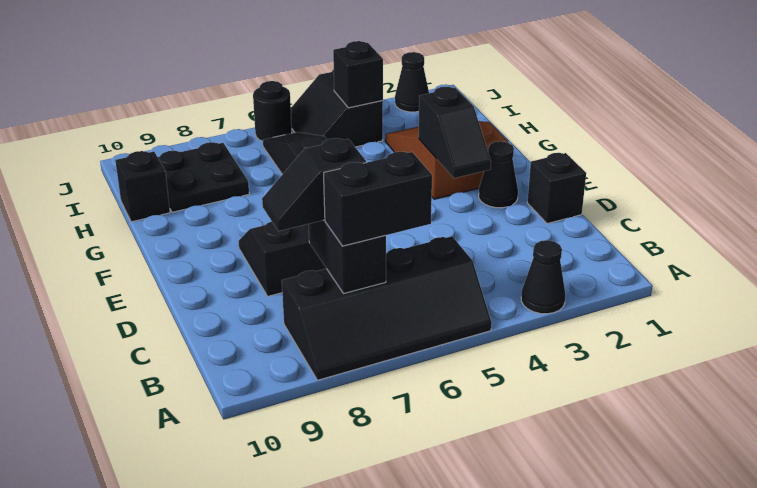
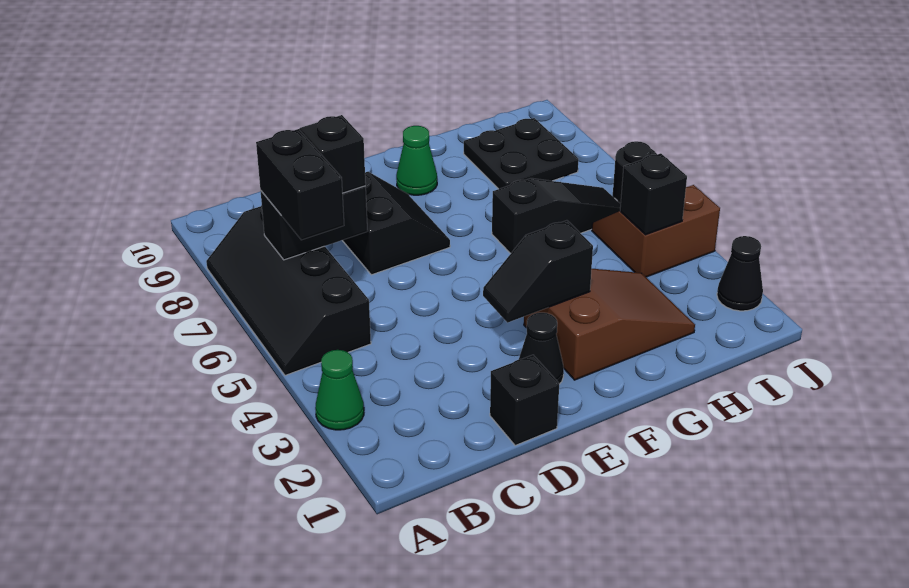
black 1x1 cone [521,240,566,314] -> green 1x1 cone [315,350,364,430]
none -> green 1x1 cone [396,126,437,195]
black 1x1 brick [115,151,170,222] -> none
black 2x2 slope [291,69,383,147] -> brown 2x2 slope [592,185,720,277]

